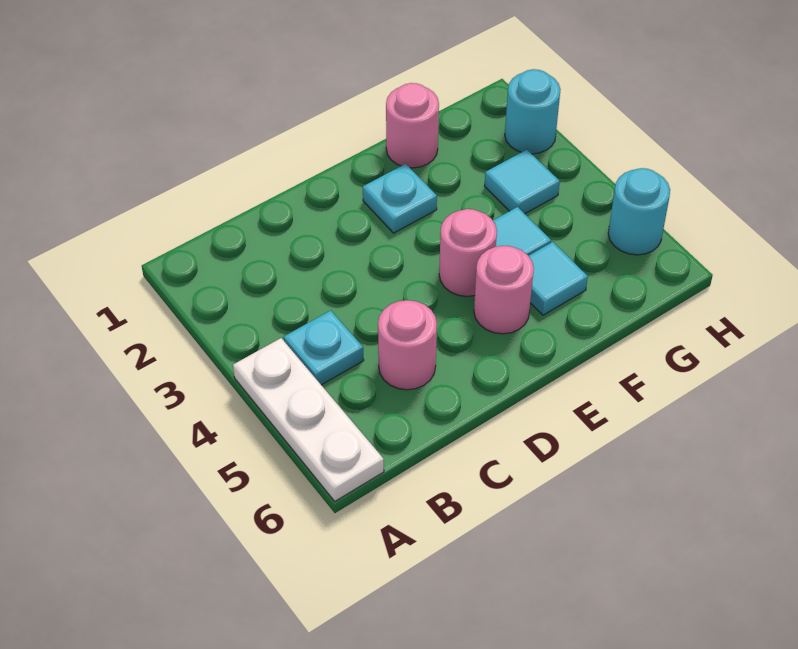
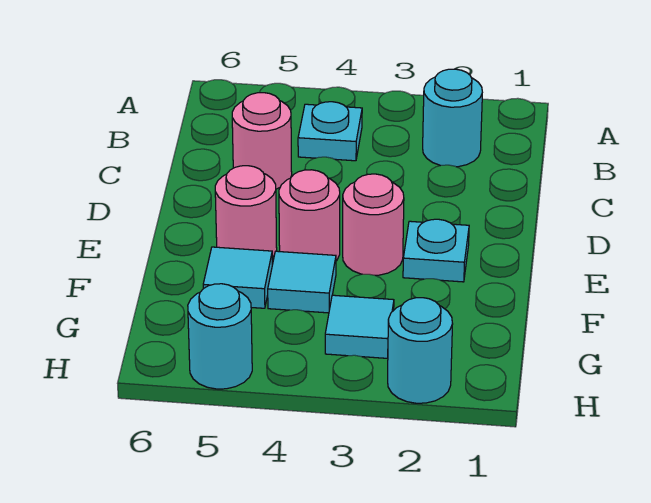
white 1x3 plate [233,338,384,501] -> none
none -> cyan 1x1 round brick [423,69,482,167]
pink 1x1 round brick [386,83,439,168] -> pink 1x1 round brick moved to [343,174,404,275]

